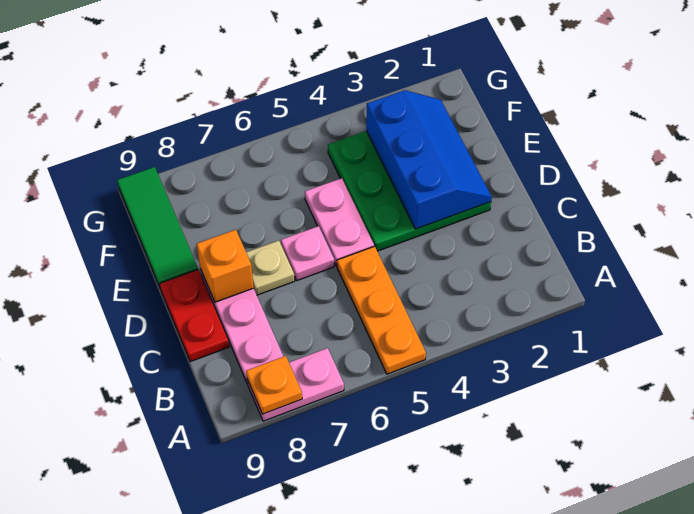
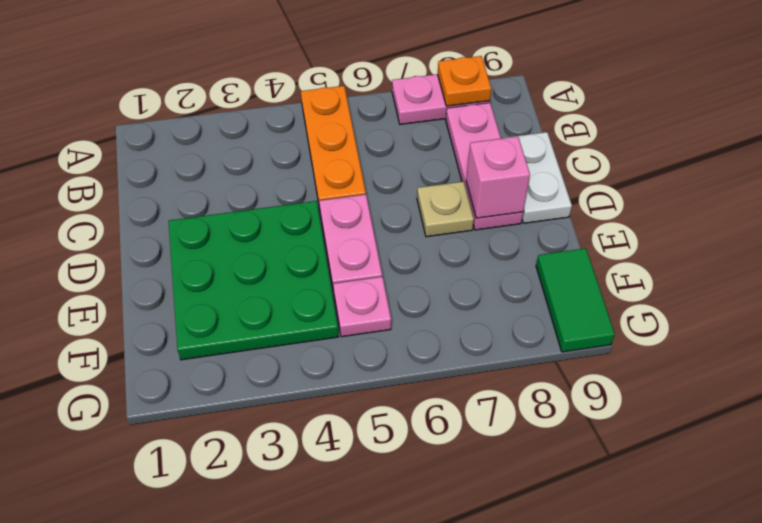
red 1x2 plate [160,270,229,362] -> white 1x2 plate [505,132,572,223]
blue 2x3 slope [366,90,492,229] -> none
pink 1x1 plate [281,226,334,280] -> pink 1x1 plate moved to [333,277,391,337]
orange 1x1 brick [197,230,254,302] -> pink 1x1 brick [466,137,530,218]
green 1x3 tile [117,167,198,289] -> green 1x2 tile [536,248,615,352]

